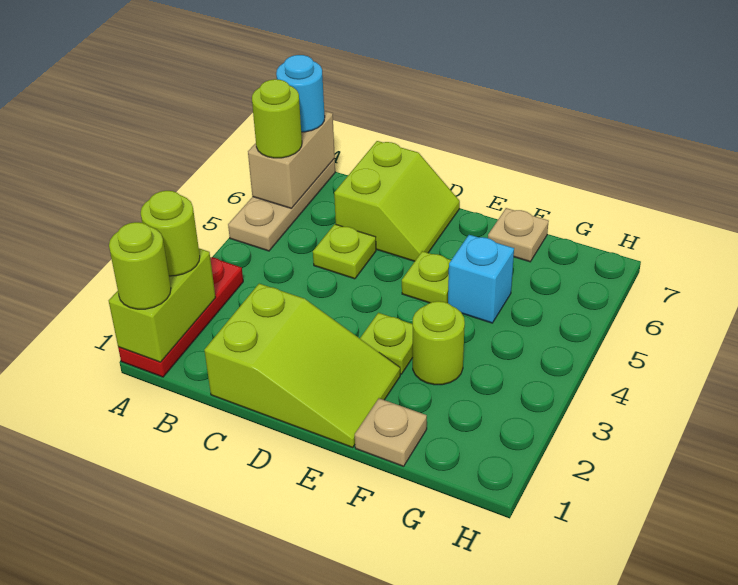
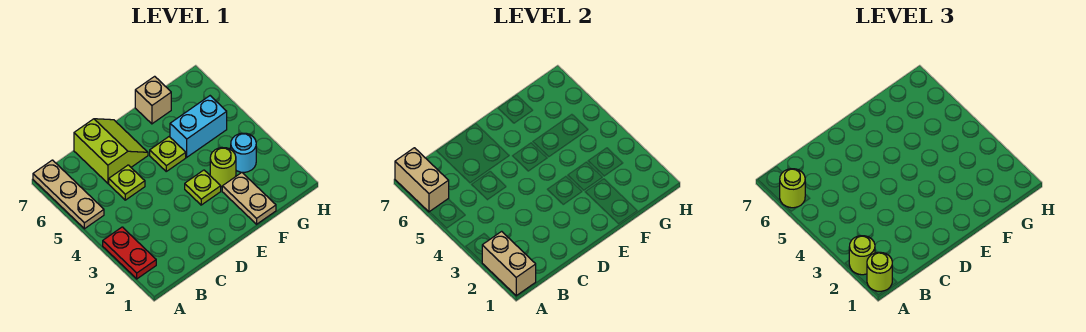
red 1x3 plate [118,257,243,377] -> red 1x2 plate [103,227,156,279]
lime 1x2 brick [109,248,216,362] -> tan 1x2 brick [482,231,536,296]
cyan 1x1 round brick [276,55,325,132] -> cyan 1x1 round brick moved to [231,133,256,172]
lime 2x3 slope [204,284,400,447] -> none
tan 1x1 plate [355,398,427,466] -> tan 1x2 plate [222,172,276,224]
cyan 1x1 brick [448,235,514,323] -> cyan 1x2 brick [170,96,227,157]
tan 1x1 plate [488,208,549,262] -> tan 1x1 brick [135,76,171,124]

